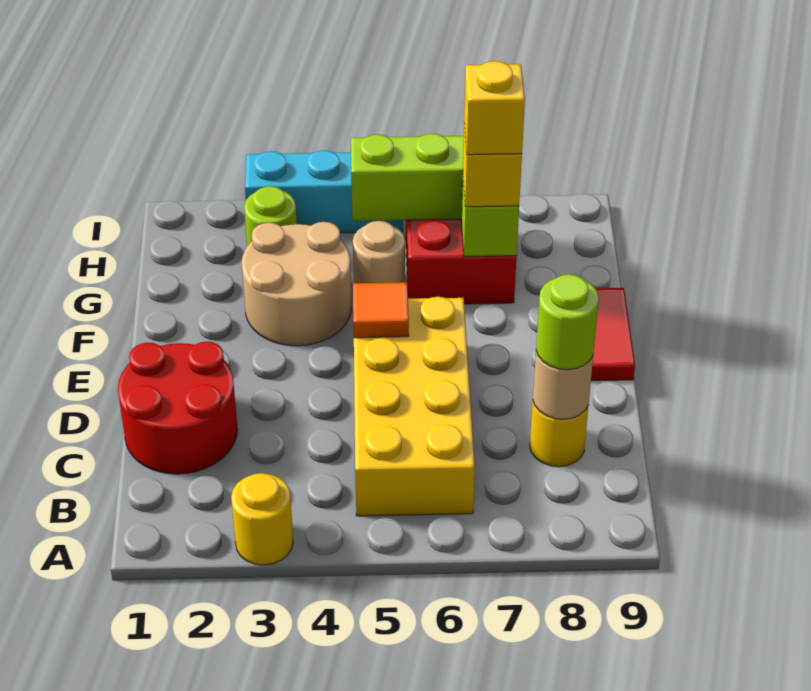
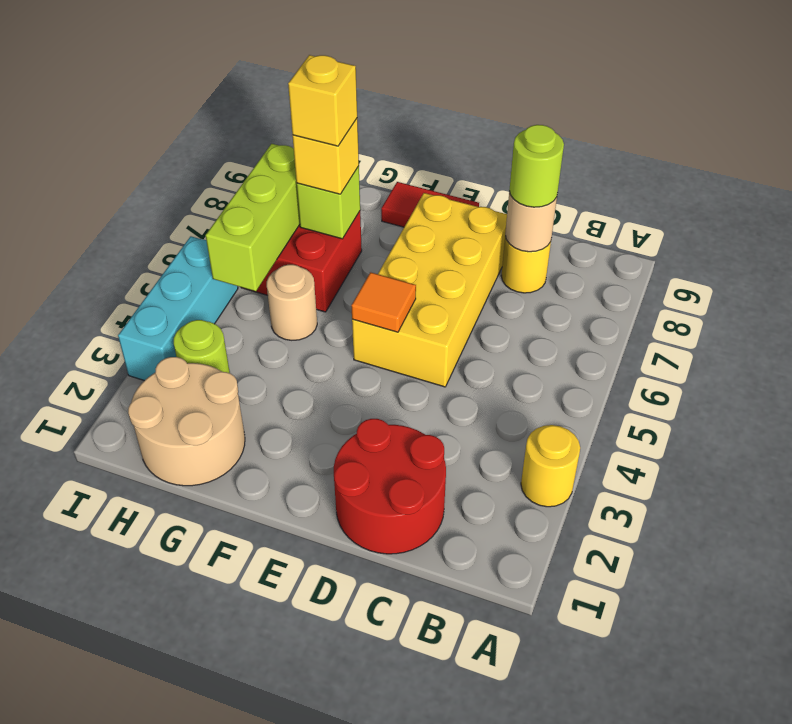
yellow 2x4 brick [354,297,475,516] -> yellow 2x4 brick turned to [352,193,507,387]
tan 2x2 round brick [242,222,351,346] -> tan 2x2 round brick moved to [128,357,245,486]

